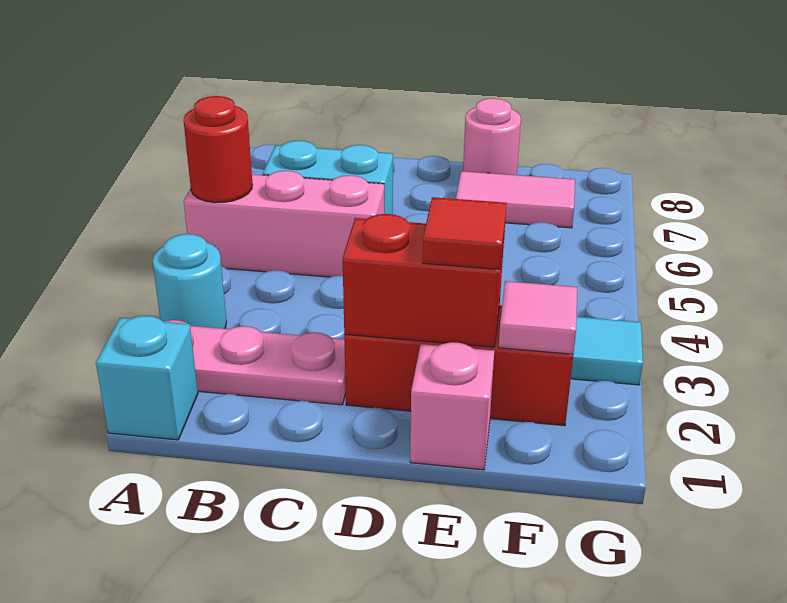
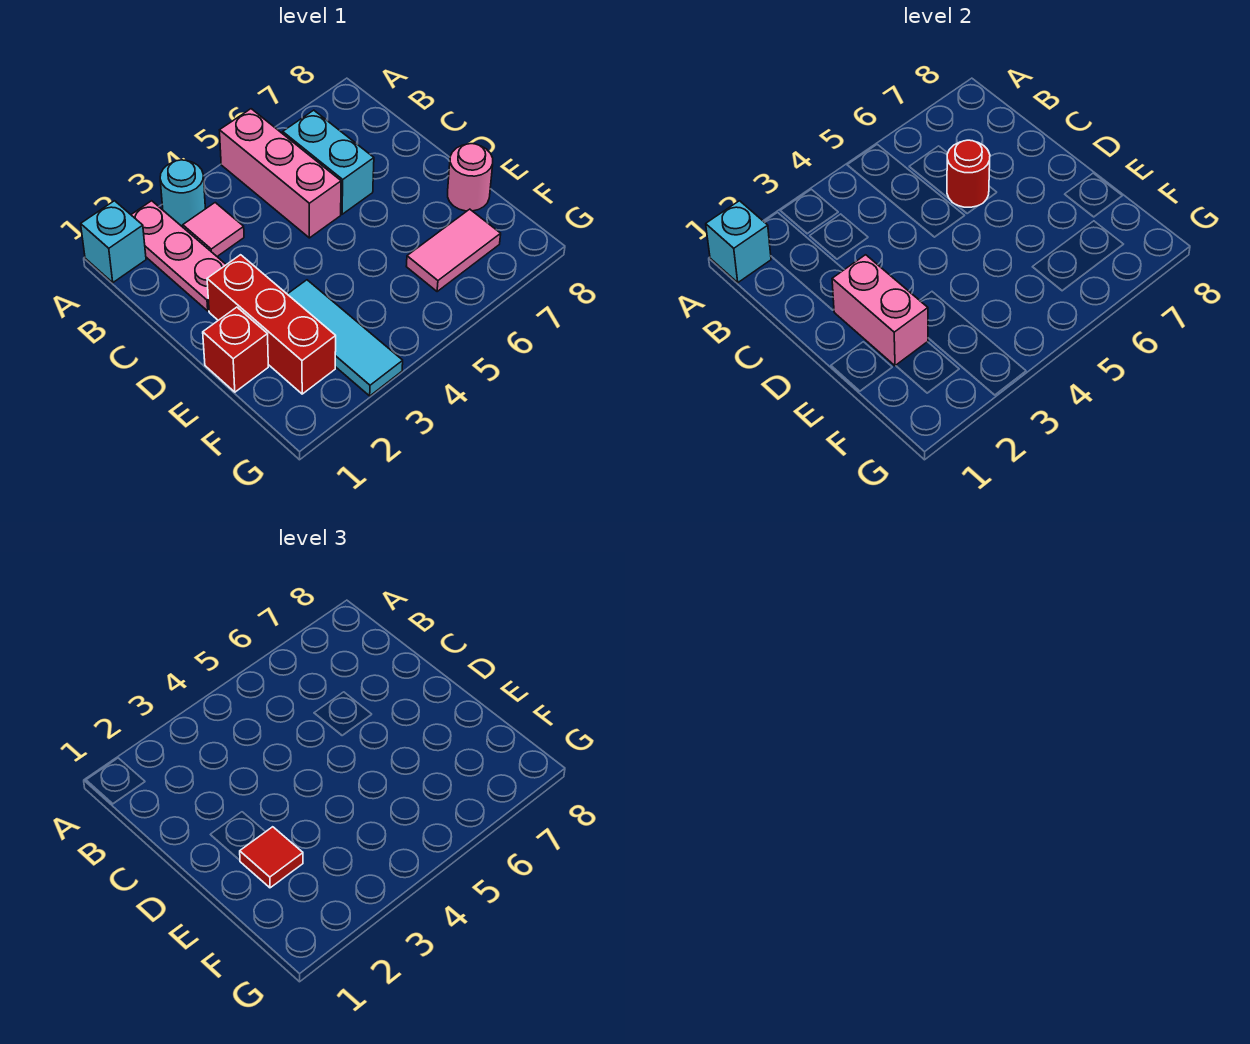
none -> cyan 1x1 brick [706,201,771,283]
red 1x1 round brick [183,96,253,203] -> red 1x1 round brick moved to [947,140,990,207]
red 1x2 brick [342,214,505,347] -> pink 1x2 brick [832,255,928,366]
pink 1x1 brick [410,342,494,470] -> red 1x1 brick [203,307,268,392]
pink 1x2 tile [456,171,575,228] -> pink 1x2 tile turned to [406,209,501,291]
pink 1x1 tile [499,281,577,354] -> pink 1x1 tile moved to [183,203,244,256]

